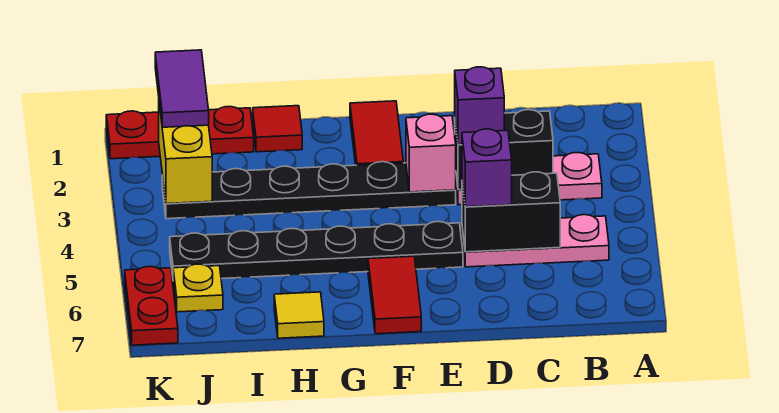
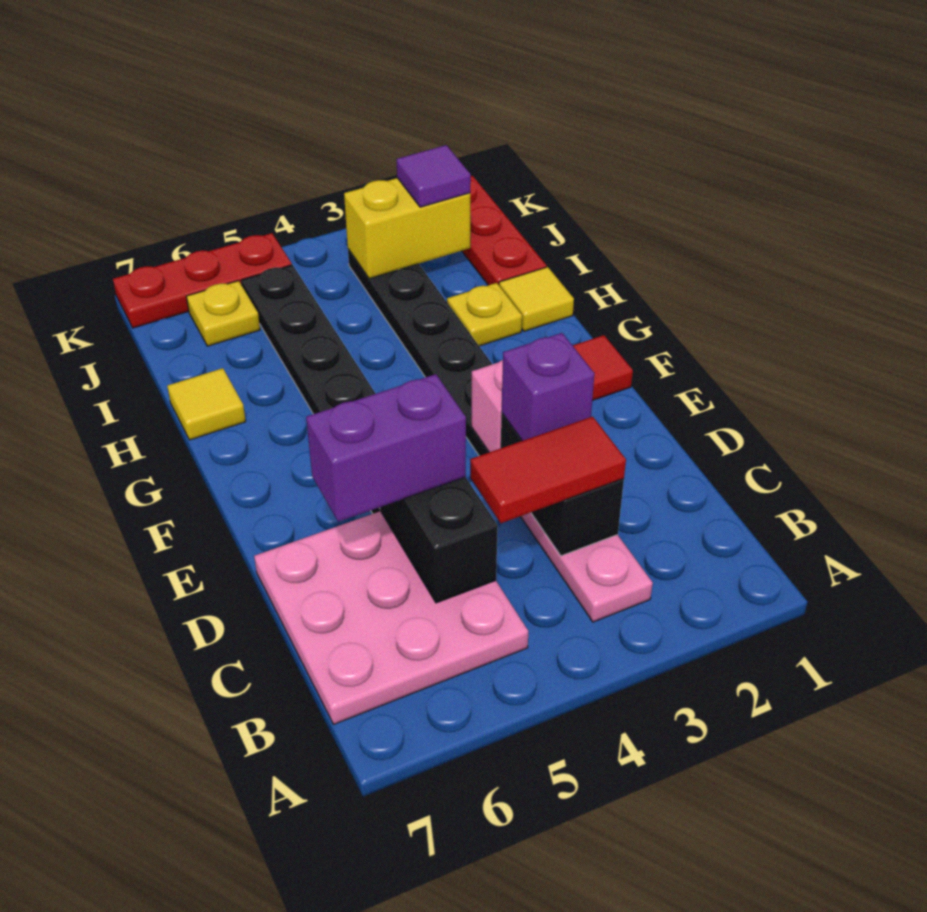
pink 1x3 plate [462,215,609,267] -> pink 3x3 plate [254,511,528,724]
purple 1x1 brick [462,129,512,207] -> purple 1x2 brick [306,374,466,522]
red 1x2 tile [368,256,421,334] -> red 1x2 tile moved to [470,416,626,523]
red 1x1 tile [253,106,302,152] -> yellow 1x1 tile [499,267,574,331]
none -> yellow 1x1 plate [447,283,522,346]
purple 1x2 tile [155,50,209,127] -> purple 1x1 tile [396,145,471,207]
red 1x2 plate [125,266,178,345] -> red 1x3 plate [113,233,292,328]

